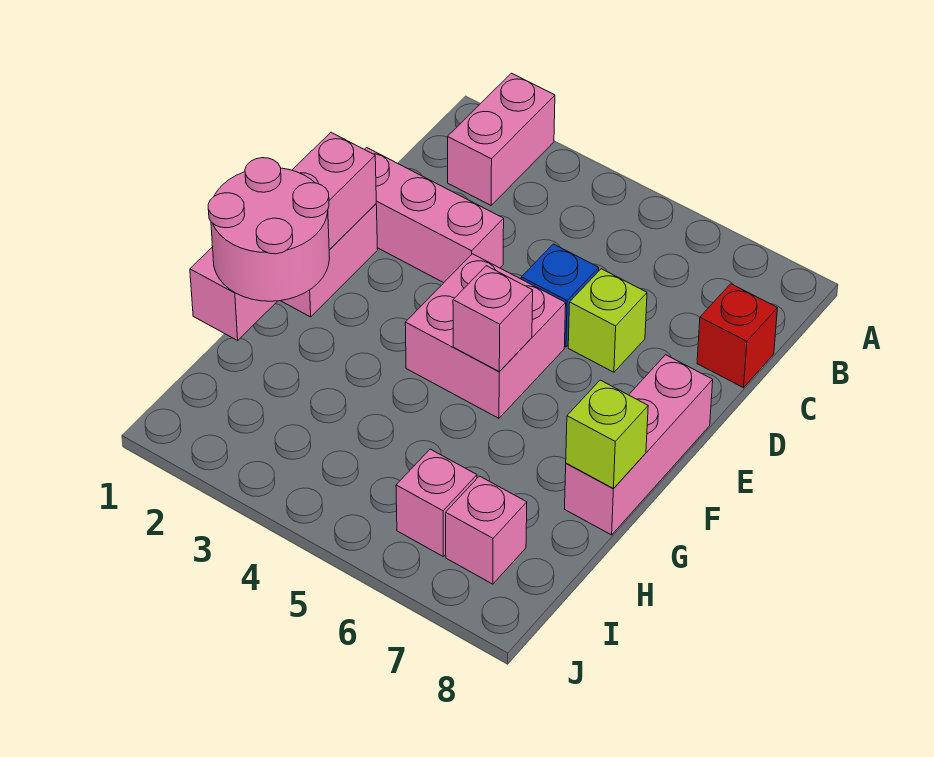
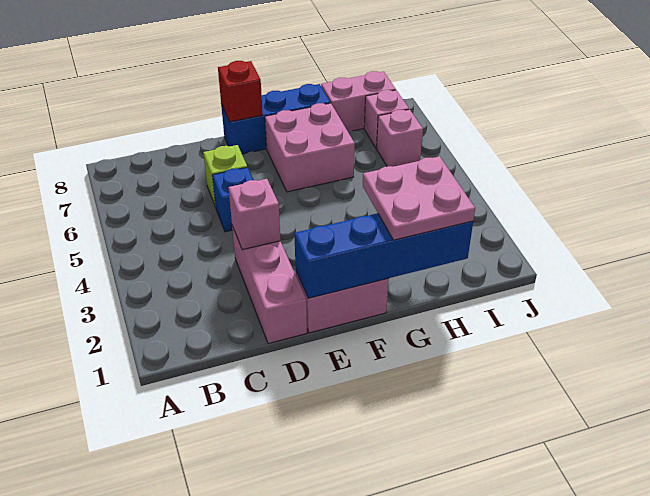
pink 1x2 brick [448,73,555,205] -> pink 1x2 brick moved to [321,71,396,132]
red 1x1 brick [697,284,777,388] -> red 1x1 brick moved to [218,61,263,122]
pink 1x4 brick [190,133,376,340] -> blue 1x4 brick [294,213,473,298]
pink 2x2 brick [405,254,566,418] -> pink 2x2 brick moved to [265,103,355,192]
pink 1x3 brick [565,355,713,535] -> blue 1x3 brick [221,84,330,154]
pink 1x1 brick [453,266,533,372] -> pink 1x1 brick moved to [229,179,280,250]
pink 2x2 round brick [208,158,330,301] -> pink 2x2 plate [363,156,475,240]
lime 1x1 brick [566,380,648,489] -> none

